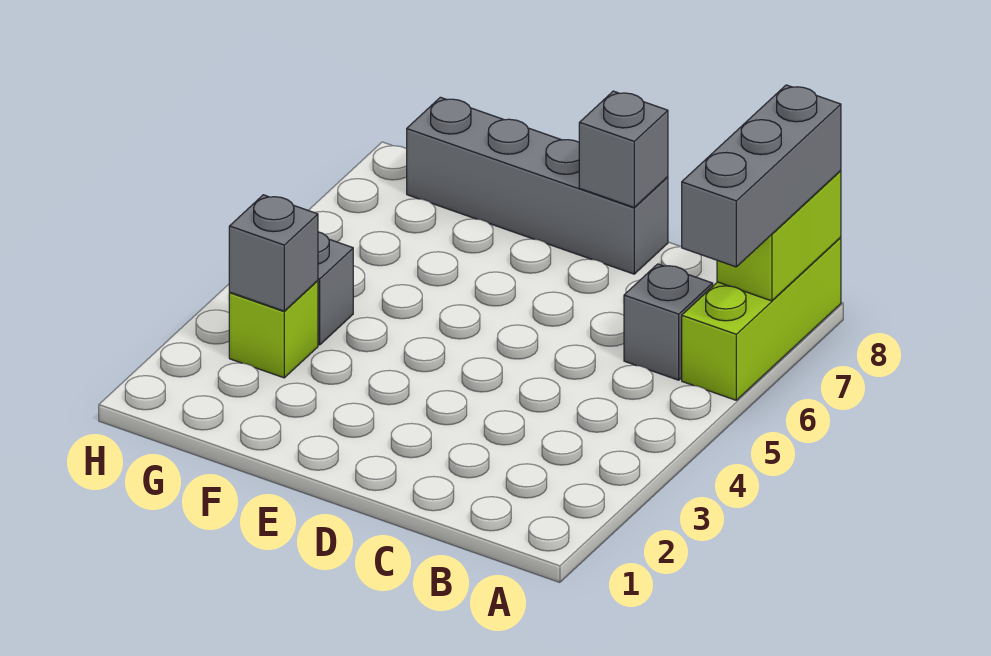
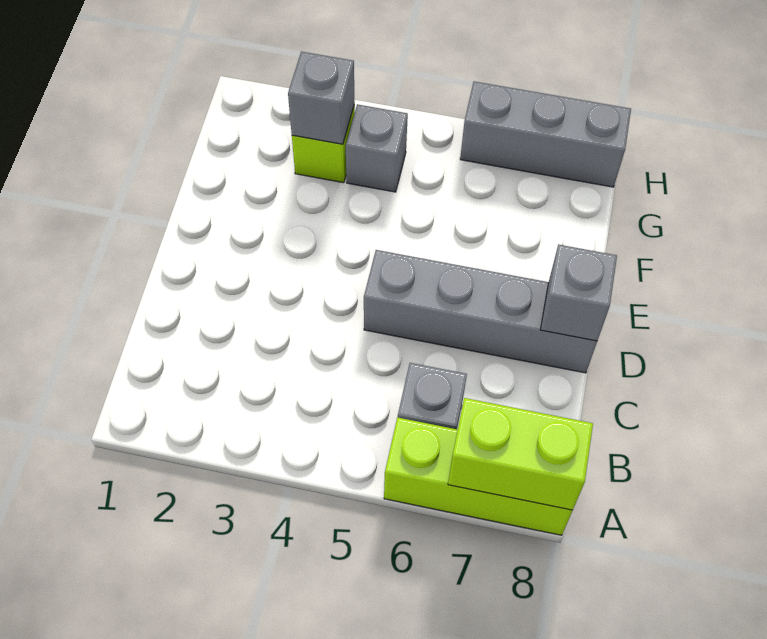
grey 1x3 brick [682,85,841,267] -> grey 1x3 brick moved to [460,81,631,187]
grey 1x4 brick [407,97,668,274] -> grey 1x4 brick turned to [364,250,597,373]

